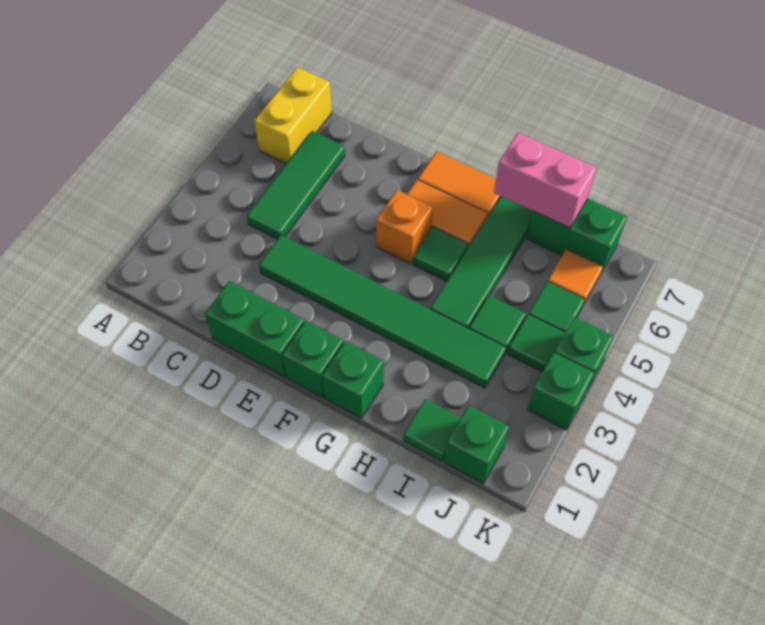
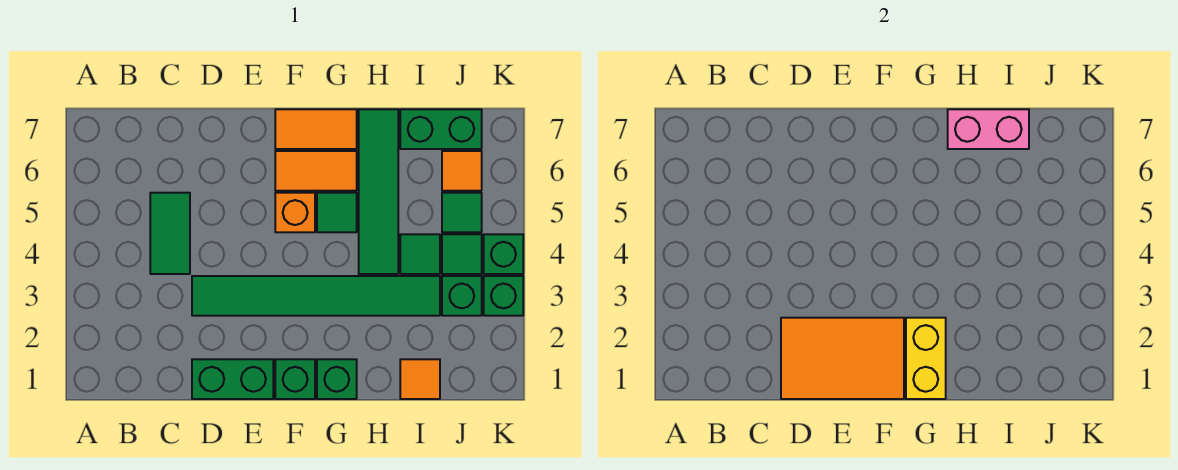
yellow 1x2 brick [254,67,332,164] -> yellow 1x2 brick moved to [906,318,946,399]
green 1x3 tile [247,131,345,239] -> green 1x2 tile [150,193,190,274]
none -> orange 2x3 tile [781,318,904,399]
green 1x1 tile [403,399,461,461] -> orange 1x1 tile [400,359,440,399]
green 1x1 brick [444,405,509,484] -> green 1x1 brick moved to [442,276,482,316]

